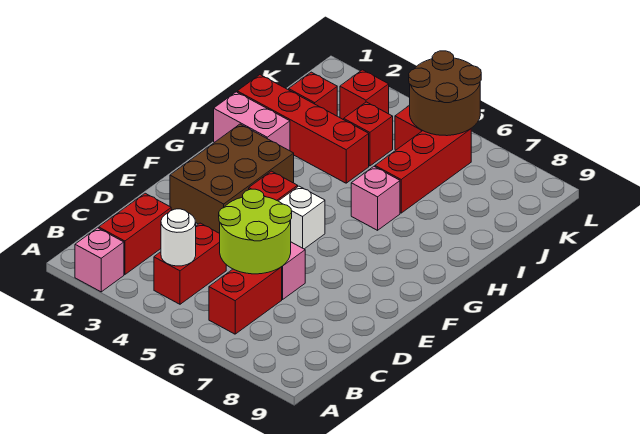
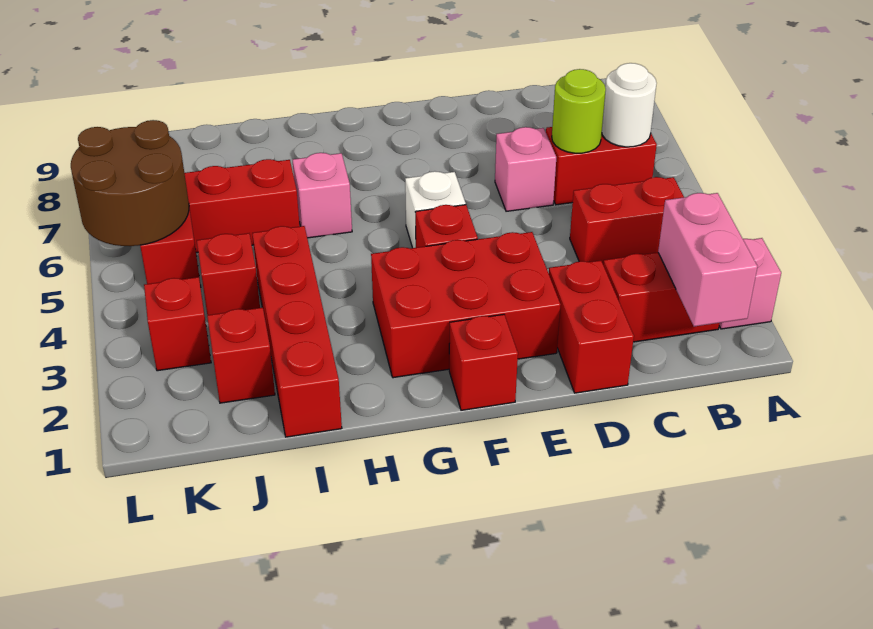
white 1x1 round brick [161,209,196,266] -> white 1x1 round brick moved to [602,63,657,147]
lime 2x2 round brick [219,189,292,274] -> lime 1x1 round brick [552,69,606,153]
none -> red 1x2 brick [549,261,634,393]
brown 2x3 brick [170,124,294,233] -> red 2x3 brick [371,232,561,378]
none -> red 1x1 brick [449,314,518,410]
pink 1x2 brick [214,92,290,151] -> pink 1x2 brick moved to [658,193,758,327]

